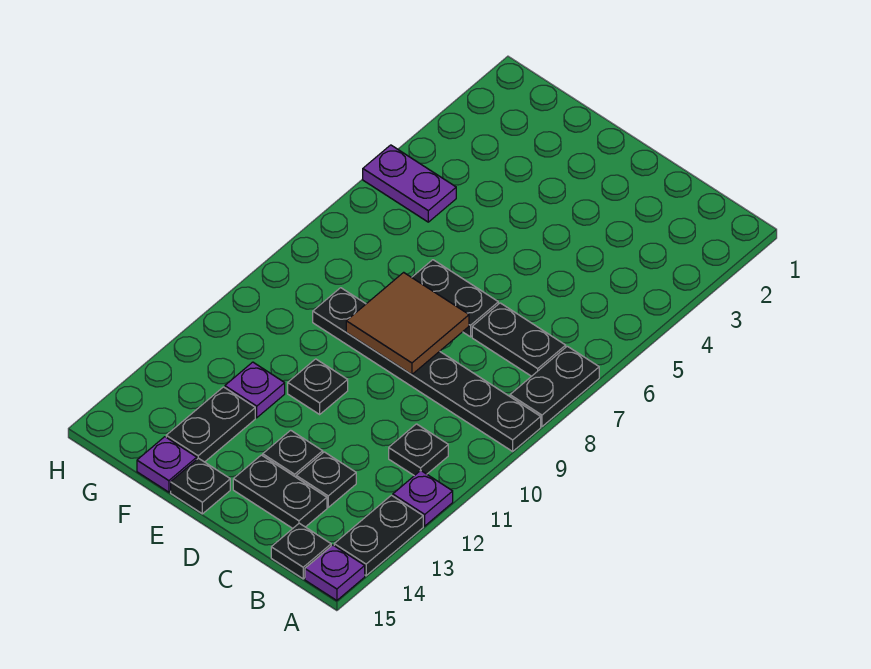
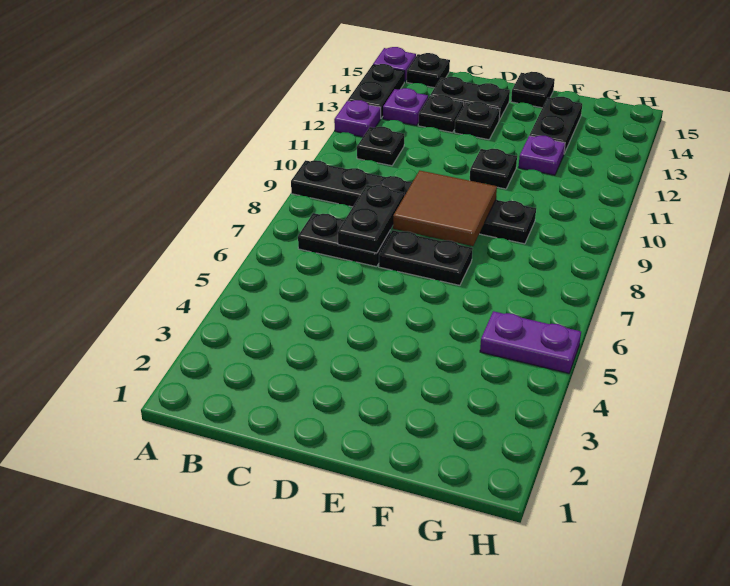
black 1x2 plate [510,346,599,427] -> black 1x2 plate moved to [338,185,404,253]
purple 1x1 plate [137,437,197,492] -> purple 1x1 plate moved to [383,88,428,126]

